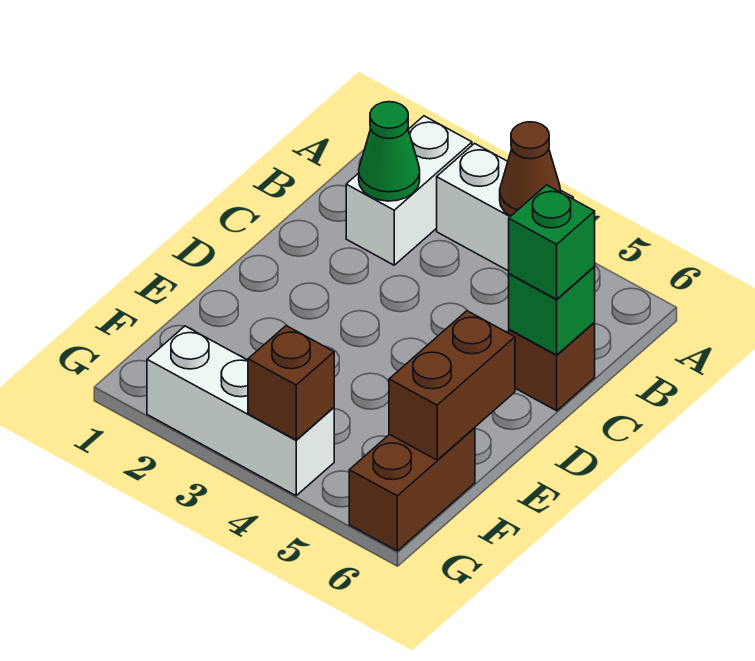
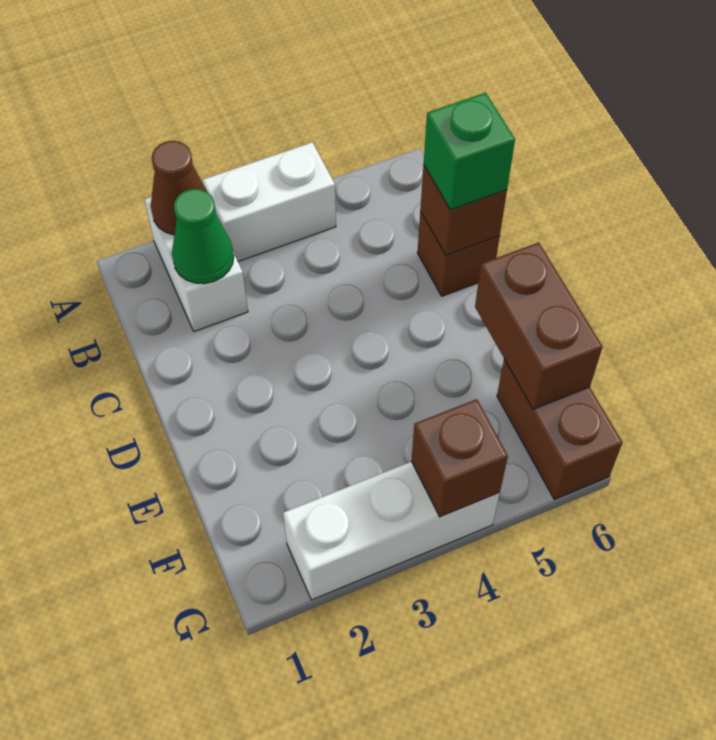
brown 1x1 cone [500,122,561,216] -> brown 1x1 cone moved to [151,141,207,235]
green 1x1 brick [509,267,595,355] -> brown 1x1 brick [420,165,507,255]

